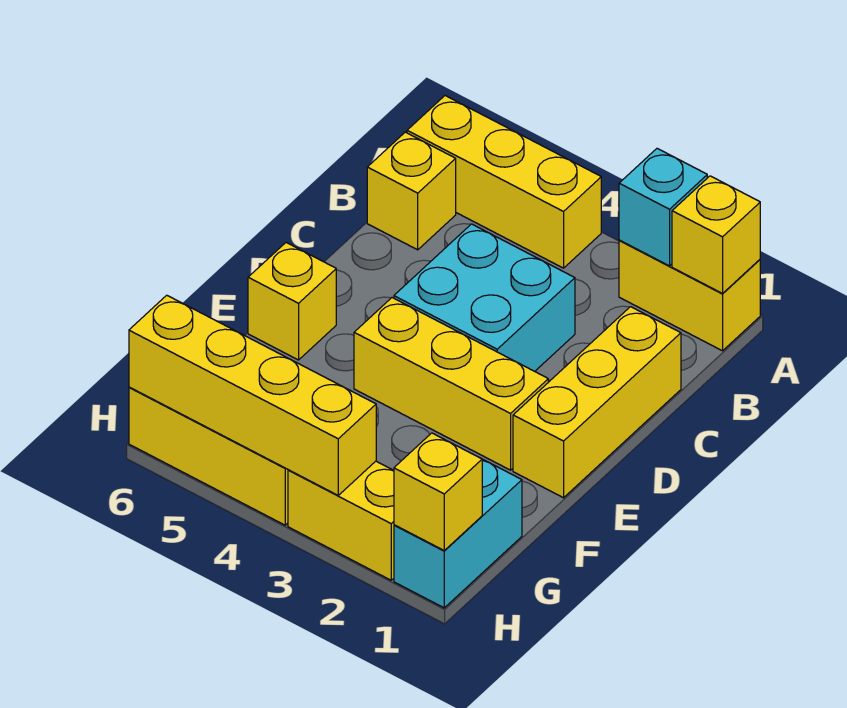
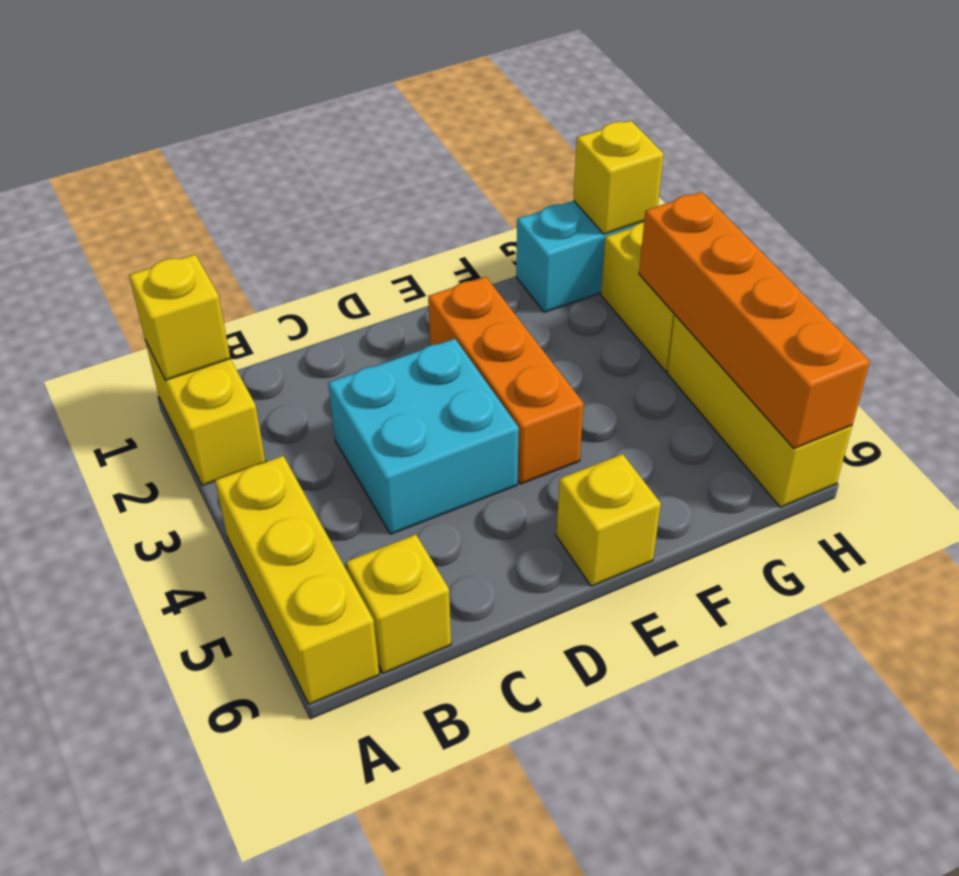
cyan 1x1 brick [619,148,707,266] -> none
yellow 1x3 brick [513,307,681,498] -> none
yellow 1x3 brick [354,298,548,470] -> orange 1x3 brick [428,277,584,484]
yellow 1x4 brick [129,295,376,495] -> orange 1x4 brick [639,192,870,449]

